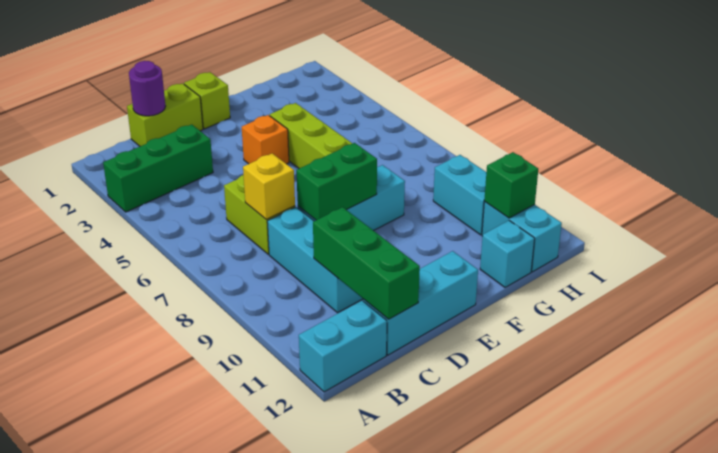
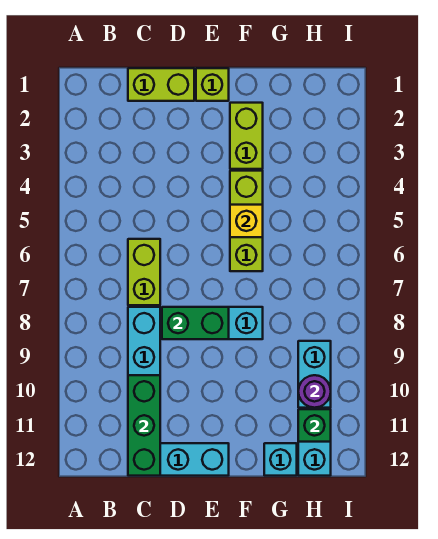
green 1x3 brick [103,124,213,212] -> none
cyan 1x2 brick [299,301,387,392] -> none
purple 1x1 round brick [129,61,166,116] -> purple 1x1 round brick moved to [298,375,331,408]
yellow 1x1 brick [243,153,295,219] -> yellow 1x1 brick moved to [230,205,263,237]
orange 1x1 brick [242,115,289,164] -> none
none -> lime 1x2 brick [230,103,263,169]

